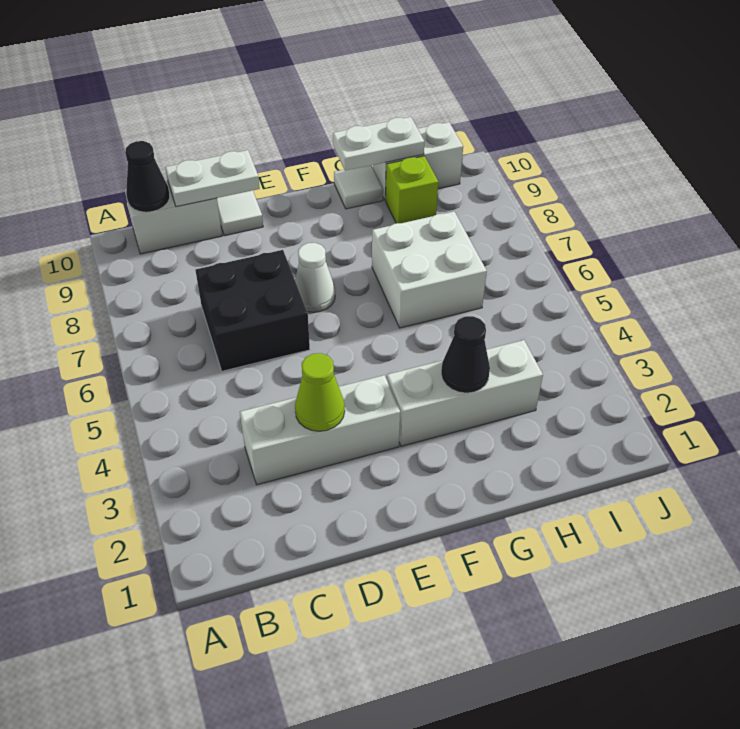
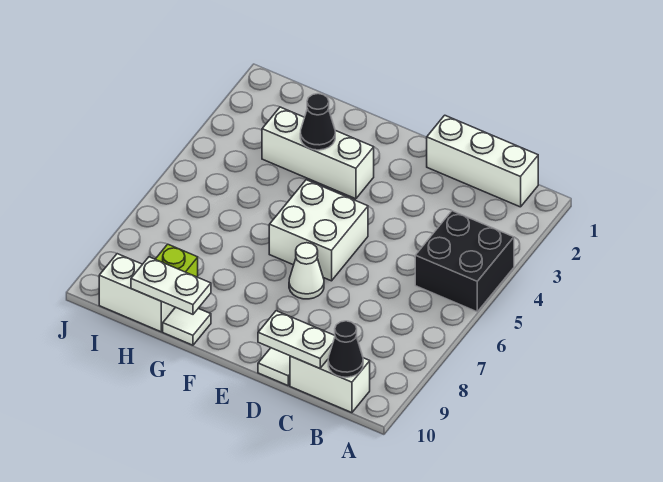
white 1x3 brick [240,375,400,485] -> white 1x3 brick moved to [427,115,538,207]
black 2x2 brick [196,250,310,371] -> black 2x2 brick moved to [415,211,514,312]
lime 1x1 cone [295,353,345,431] -> none
white 2x2 brick [372,212,487,328] -> white 2x2 brick moved to [269,180,368,281]

